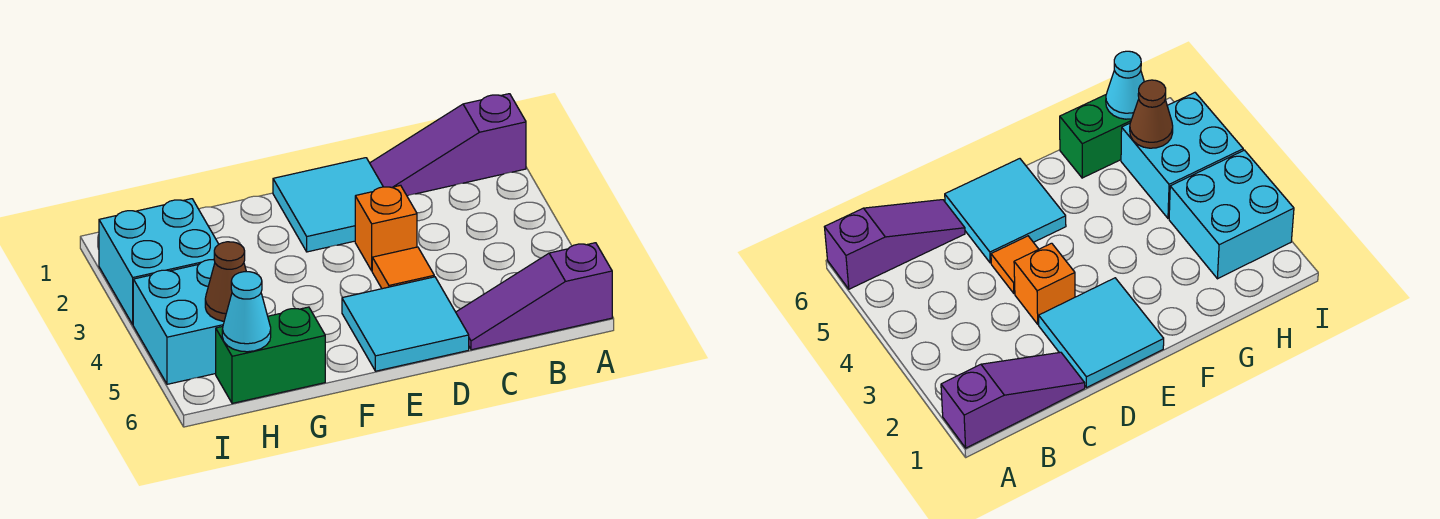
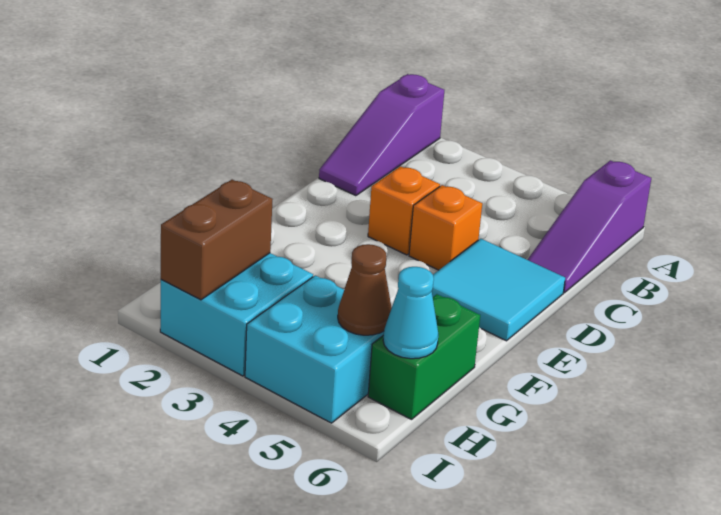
cyan 2x2 tile [273,158,383,252] -> none
orange 1x1 tile [372,247,434,289] -> orange 1x1 brick [409,185,482,270]
none -> brown 1x2 brick [161,180,273,300]

